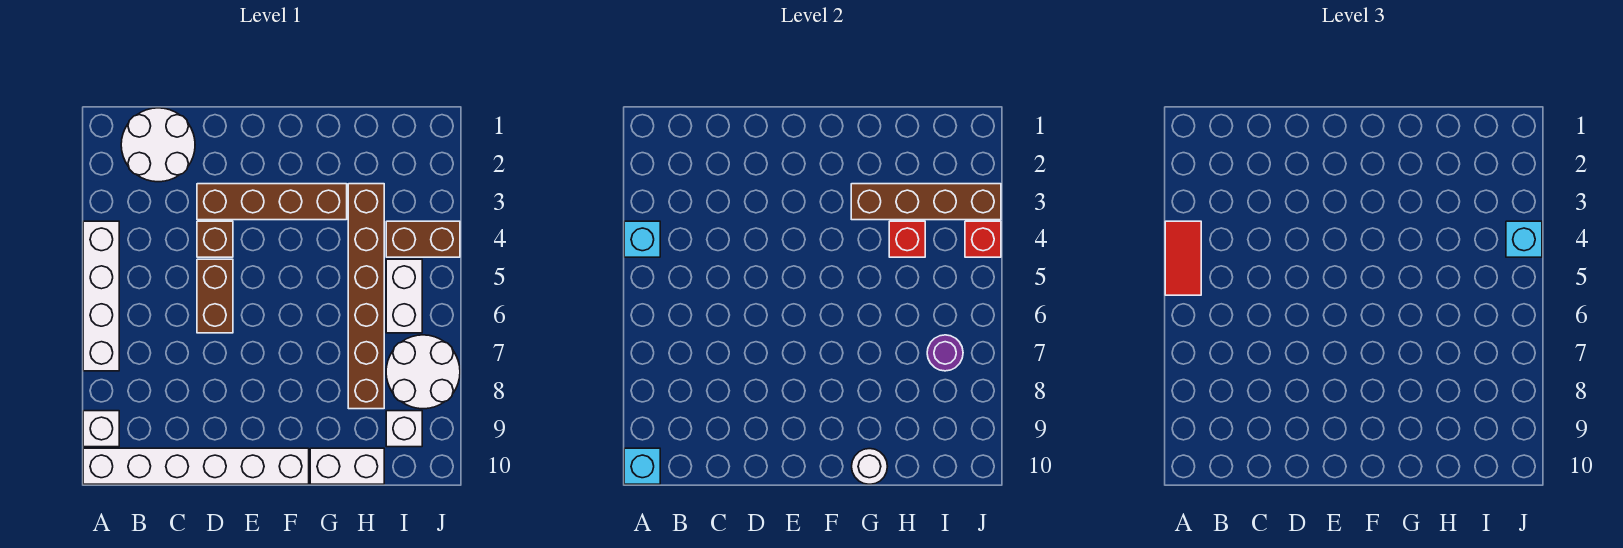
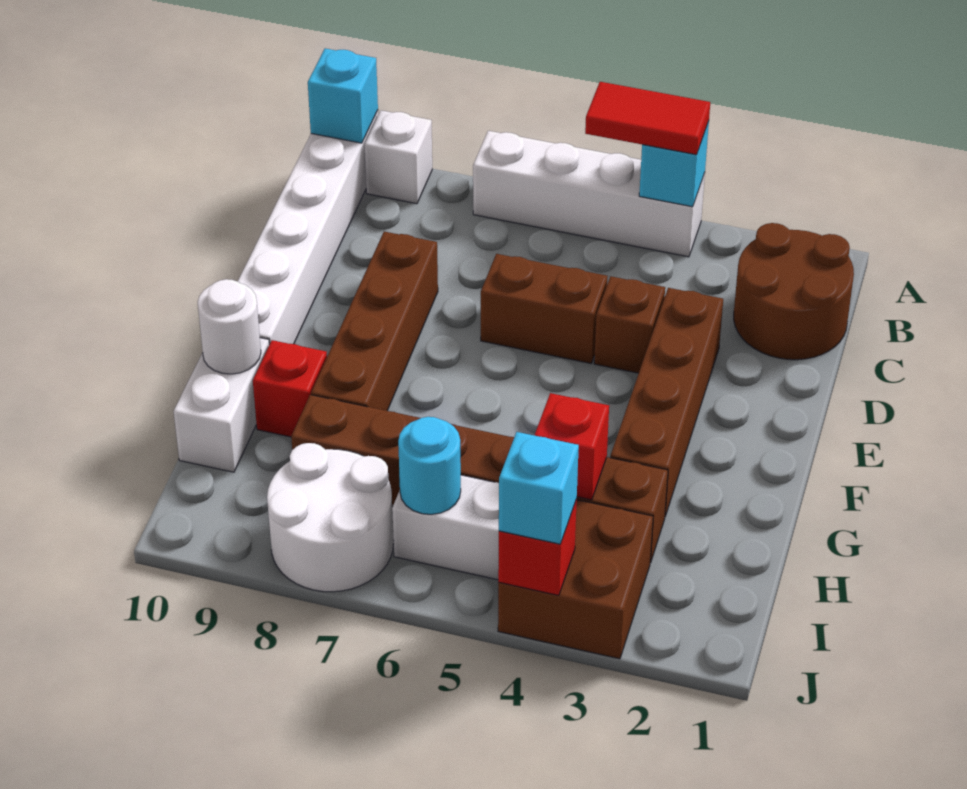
white 2x2 round brick [121,108,195,182] -> brown 2x2 round brick [734,223,854,360]
brown 1x4 brick [851,184,1001,220] -> brown 1x4 brick moved to [311,232,438,411]
none -> red 1x1 brick [253,340,327,437]
brown 1x2 brick [386,221,460,257] -> brown 2x2 brick [498,500,653,659]
none -> cyan 1x1 round brick [398,417,461,514]
purple 1x1 round brick [927,335,963,371] -> none
white 1x1 brick [386,411,422,447] -> none

